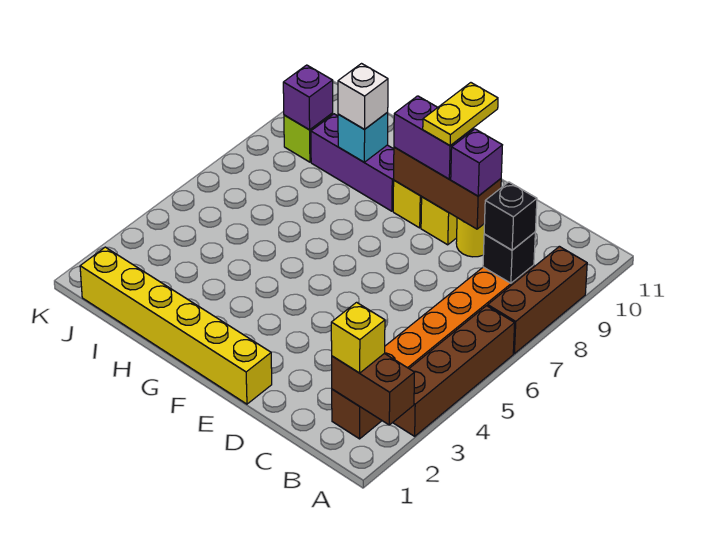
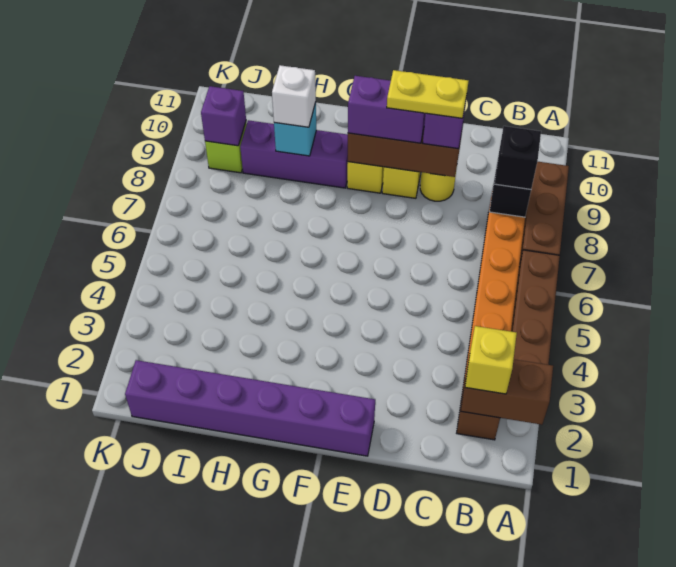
yellow 1x6 brick [80,247,272,404] -> purple 1x6 brick [125,360,375,456]
yellow 1x2 plate [423,83,498,145] -> yellow 1x2 plate turned to [387,70,468,118]

